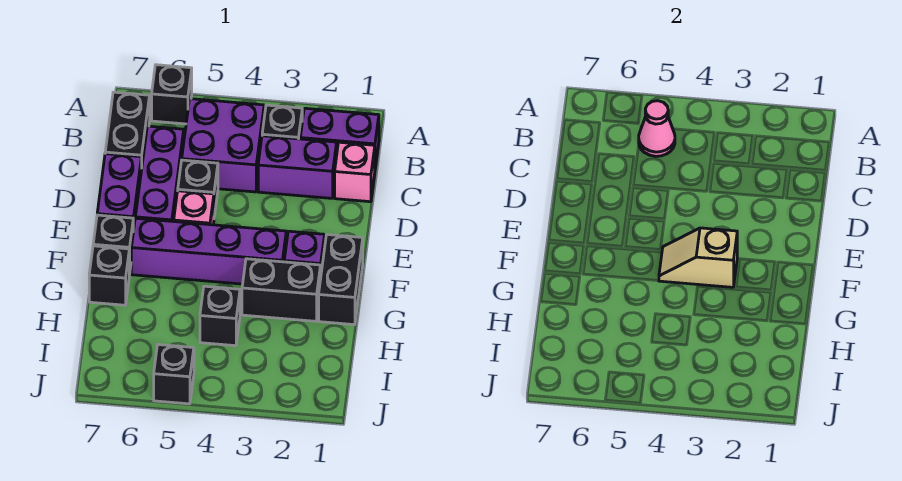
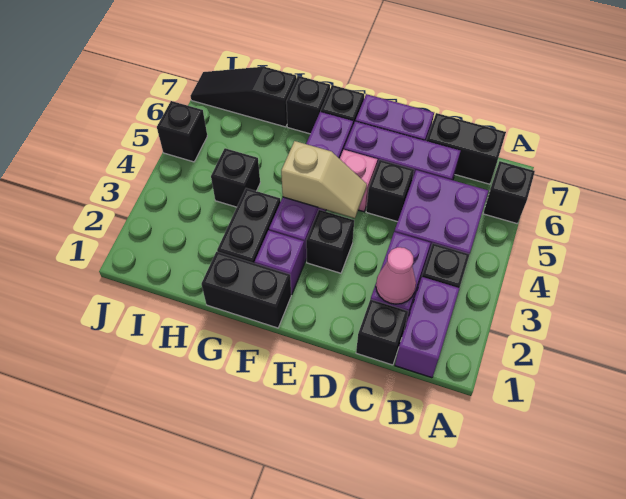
pink 1x1 cone [639,101,675,156] -> pink 1x1 cone moved to [376,247,416,304]
pink 1x1 brick [335,142,375,202] -> black 1x1 brick [356,299,408,365]
none -> black 1x1 brick [306,210,354,273]
tan 1x2 slope [659,228,737,287] -> tan 1x2 slope turned to [281,141,367,218]
none -> black 1x3 slope [191,67,297,127]

